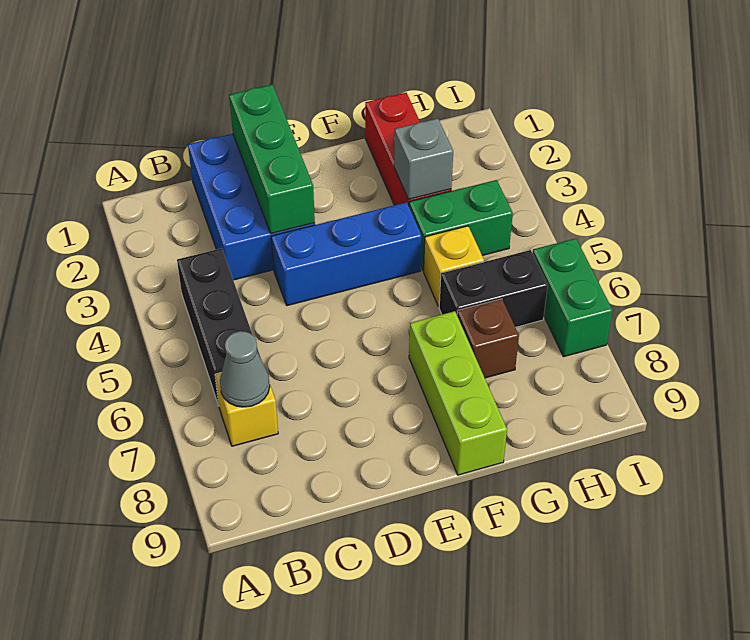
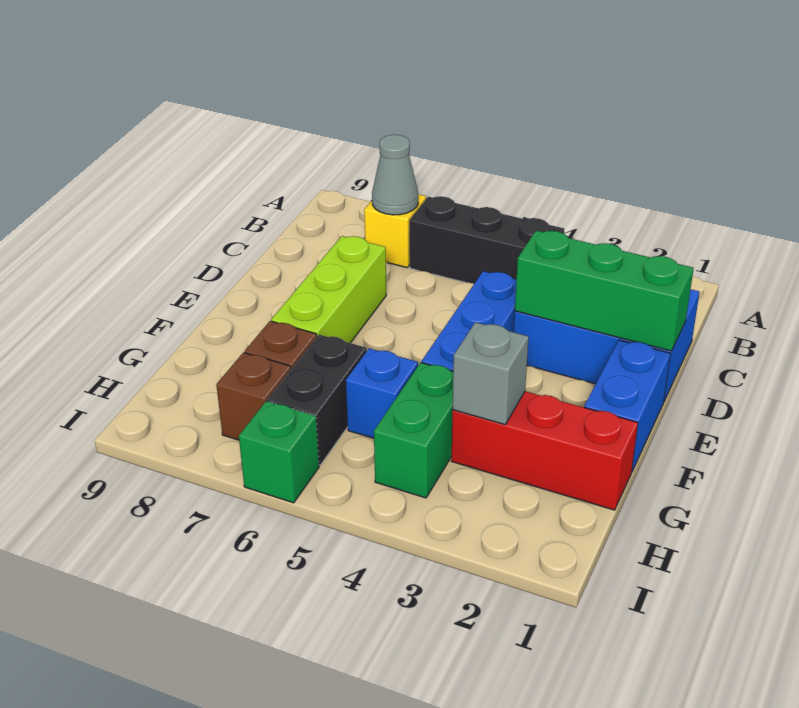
none -> blue 1x2 brick [584,340,671,471]
lime 1x3 brick [409,311,507,475] -> lime 1x3 brick turned to [271,236,386,343]
yellow 1x1 brick [424,226,484,307] -> blue 1x1 brick [346,348,418,438]
none -> brown 1x1 brick [216,353,291,440]
green 1x2 brick [533,238,613,357] -> green 1x1 brick [239,401,319,503]

